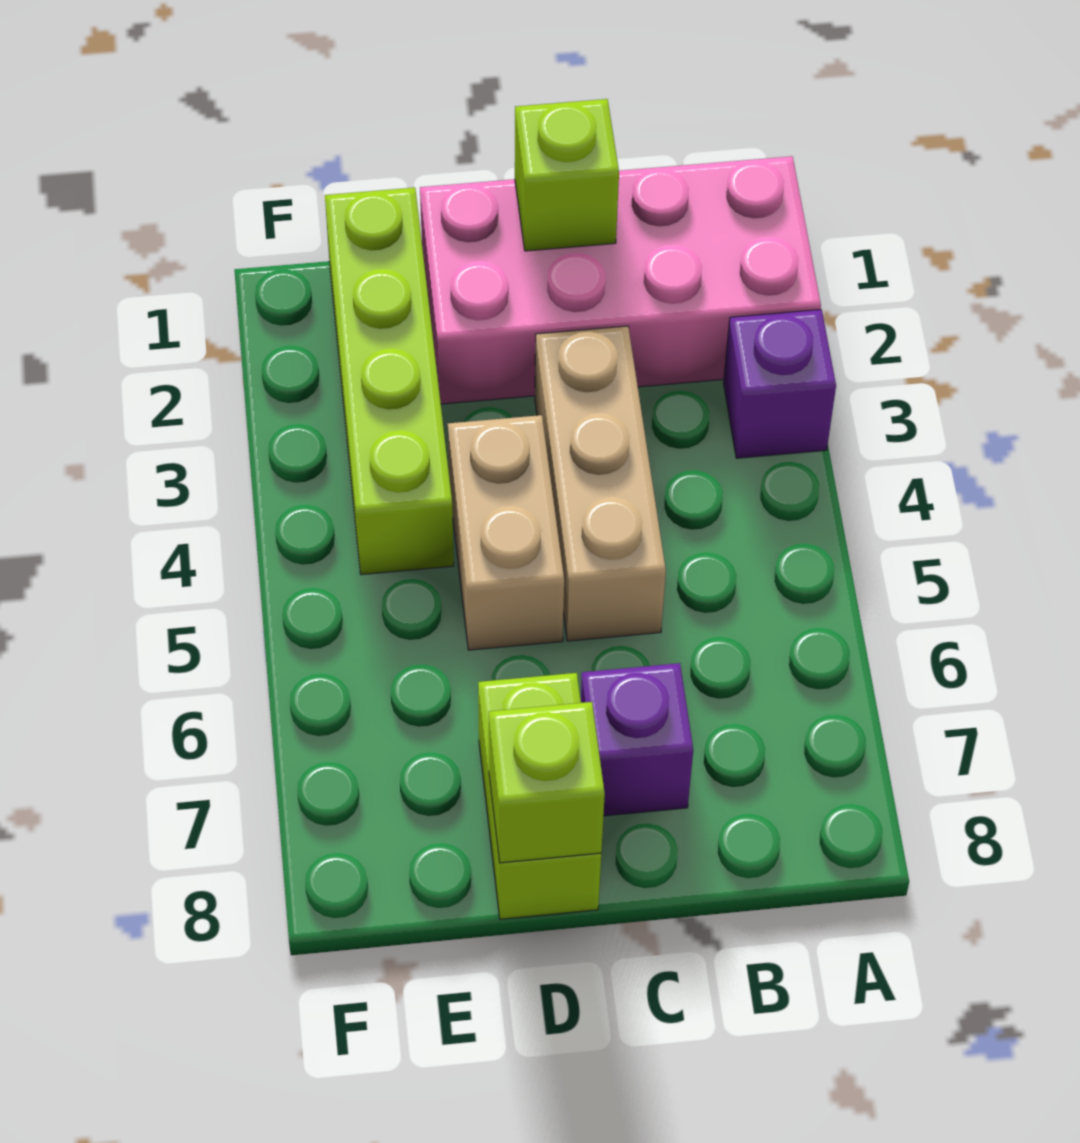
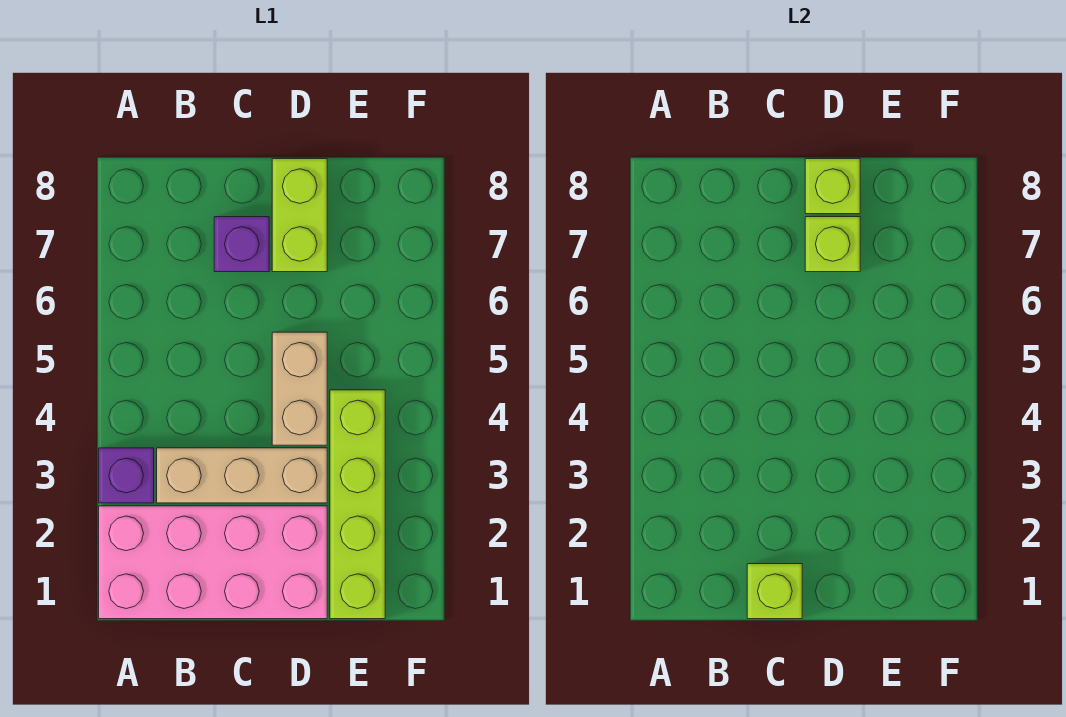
tan 1x3 brick [535,326,666,641] -> tan 1x3 brick turned to [157,448,327,503]
none -> lime 1x1 brick [805,217,860,272]

